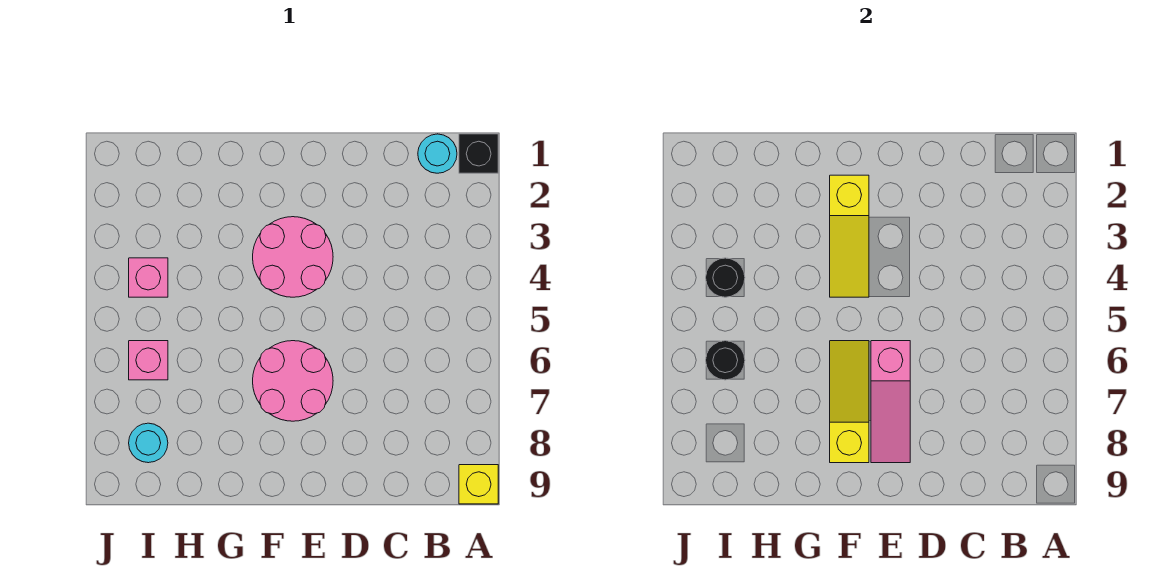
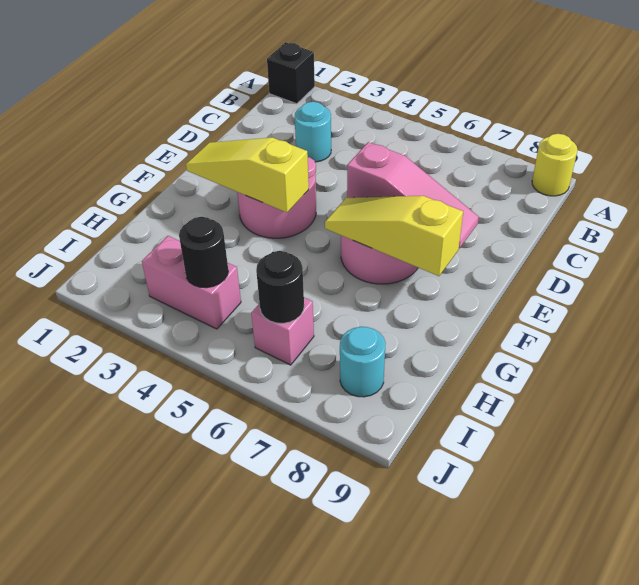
yellow 1x1 brick [459,465,498,504] -> yellow 1x1 round brick [532,134,577,196]
cyan 1x1 round brick [418,134,457,173] -> cyan 1x1 round brick moved to [295,102,331,162]
yellow 1x3 slope [830,175,869,297] -> yellow 1x3 slope turned to [186,137,309,212]
pink 1x1 brick [129,258,168,297] -> pink 1x2 brick [142,236,241,329]

